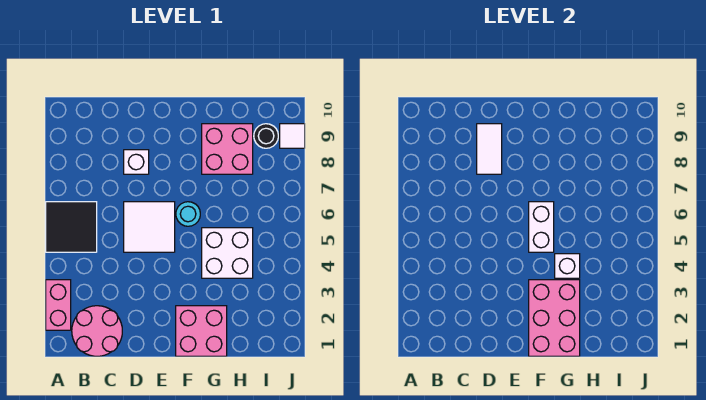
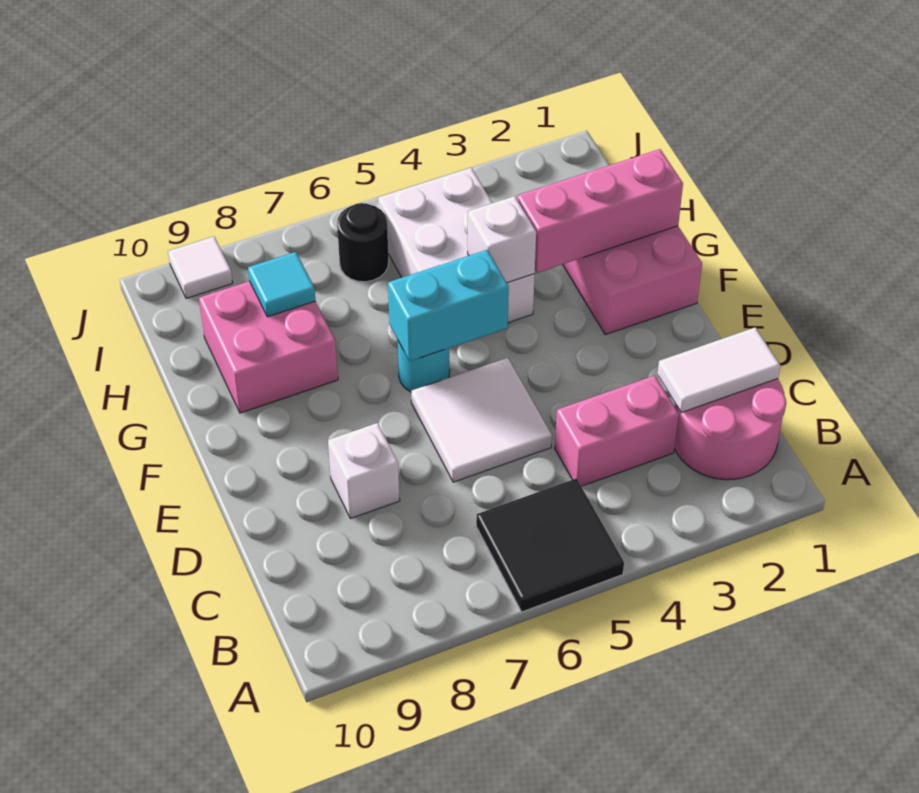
pink 1x2 brick [46,280,71,330] -> pink 1x2 brick moved to [555,376,679,486]
white 1x2 tile [477,124,502,174] -> white 1x2 tile moved to [658,327,780,413]
pink 2x3 brick [529,280,580,356] -> pink 1x3 brick [517,149,683,273]
white 1x2 brick [529,202,554,252] -> cyan 1x2 brick [388,250,509,361]
white 2x2 brick [202,228,253,278] -> white 2x3 brick [378,168,535,323]
none -> cyan 1x1 tile [248,252,315,317]
black 1x1 round brick [254,124,278,148] -> black 1x1 round brick moved to [337,203,389,282]

